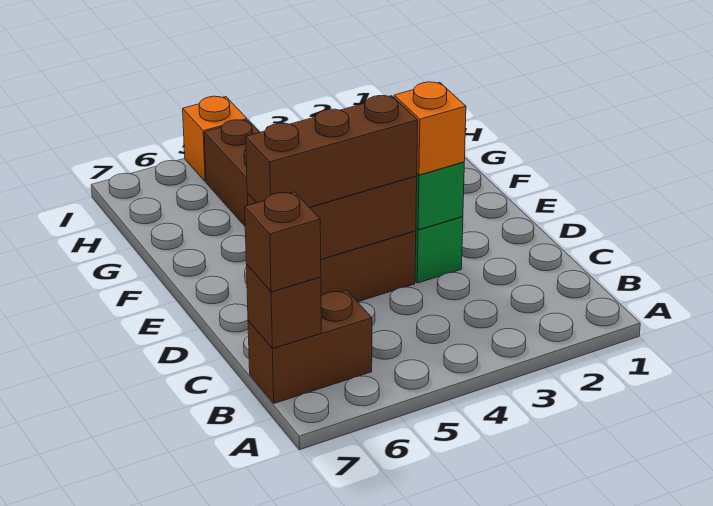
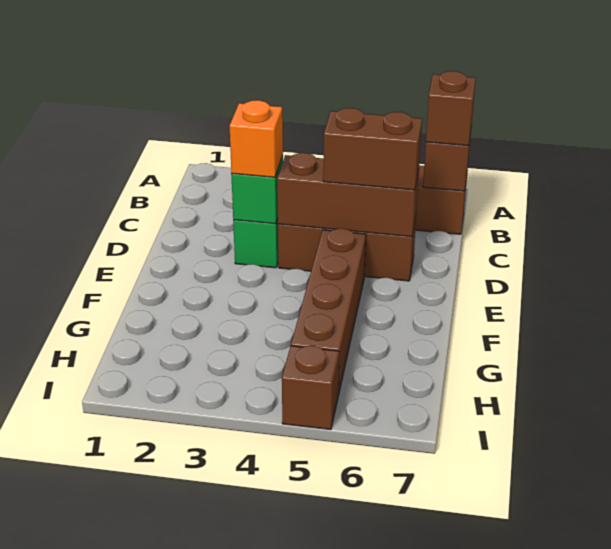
brown 1x3 brick [246,96,418,207] -> brown 1x2 brick [323,108,422,190]
orange 1x1 brick [183,96,247,182] -> brown 1x1 brick [282,346,339,430]

